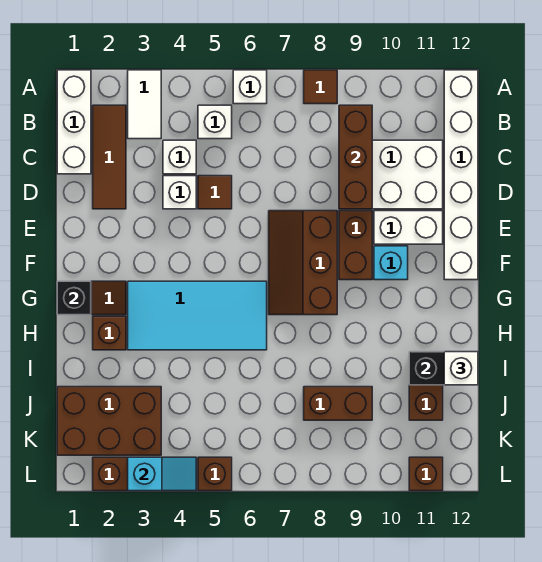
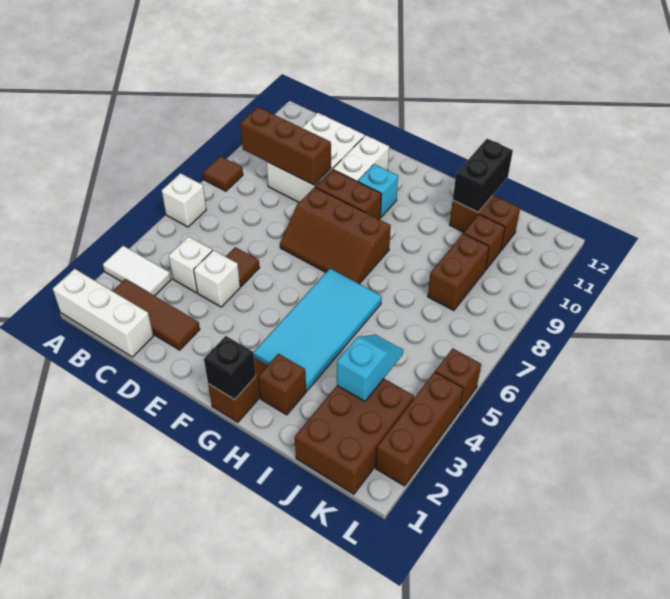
white 1x6 brick [444,70,478,280] -> none
white 1x1 brick [198,105,232,139] -> none
white 1x1 brick [444,352,478,385] -> none
cyan 1x2 slope [128,457,196,491] -> cyan 1x2 slope moved to [337,335,403,401]
brown 1x1 brick [409,457,443,491] -> brown 1x1 brick moved to [464,214,505,270]

